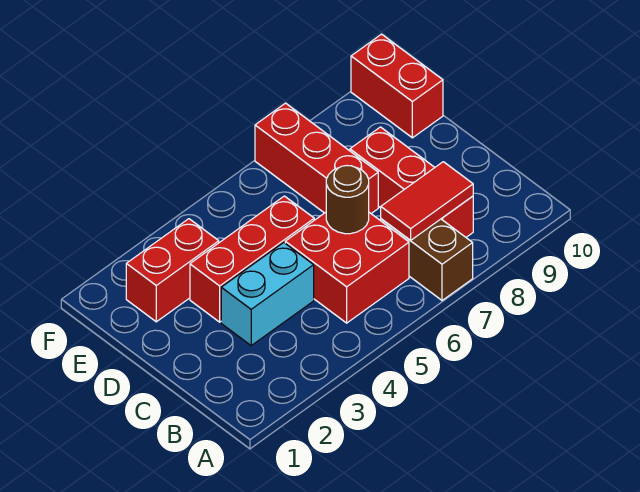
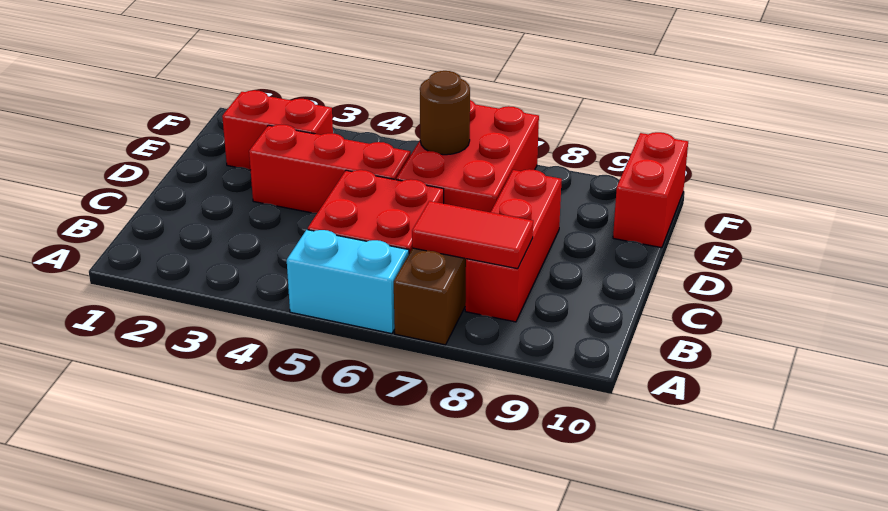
cyan 1x2 brick [221,243,314,346] -> cyan 1x2 brick moved to [287,230,409,334]
brown 1x1 round brick [326,165,369,234] -> brown 1x1 round brick moved to [420,71,470,155]
red 1x3 brick [255,103,378,213] -> red 2x3 brick [396,100,539,212]

